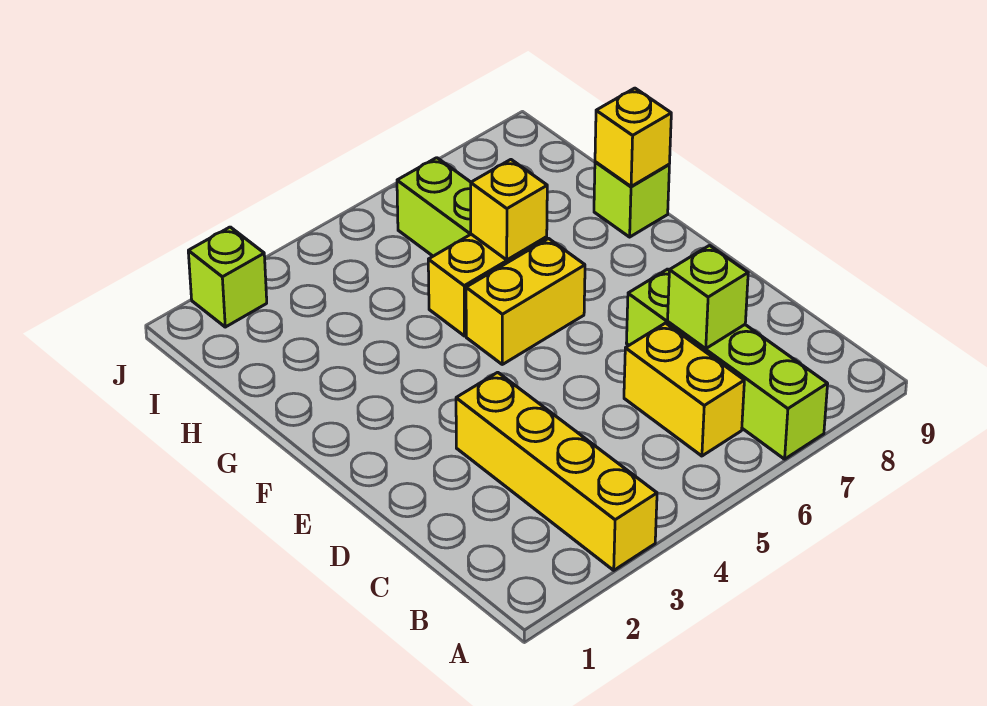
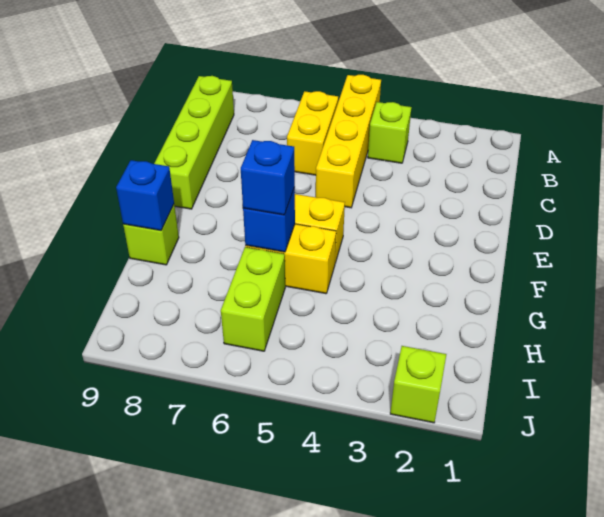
yellow 1x4 brick [456,372,657,570] -> yellow 1x4 brick moved to [316,75,381,208]
lime 1x4 brick [627,269,828,459] -> lime 1x4 brick moved to [154,76,234,209]
lime 1x1 brick [668,246,748,348] -> lime 1x1 brick moved to [368,102,411,163]
yellow 1x1 brick [471,160,547,260] -> blue 1x1 brick [243,187,295,252]
none -> blue 1x1 brick [241,140,295,215]
yellow 1x1 brick [595,88,671,186] -> blue 1x1 brick [116,160,174,230]

